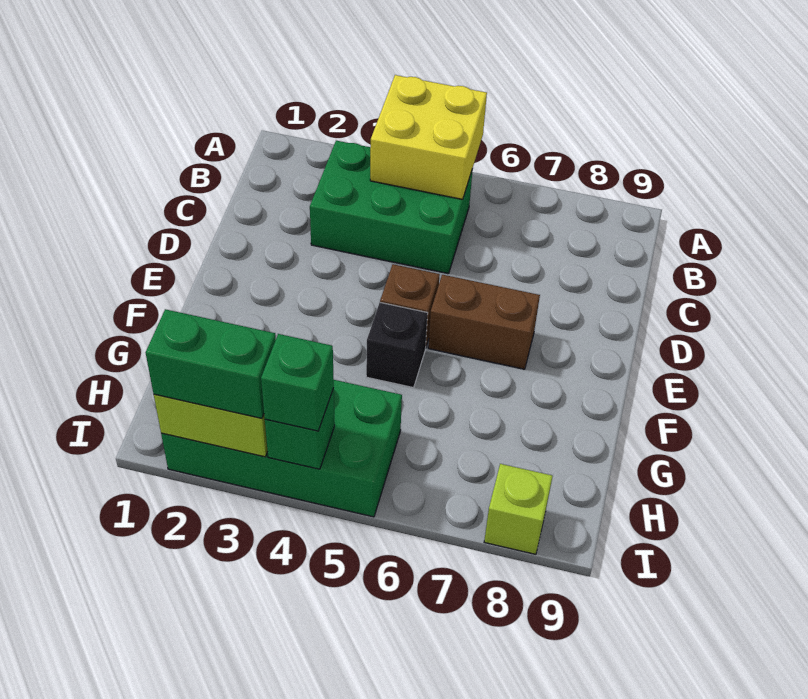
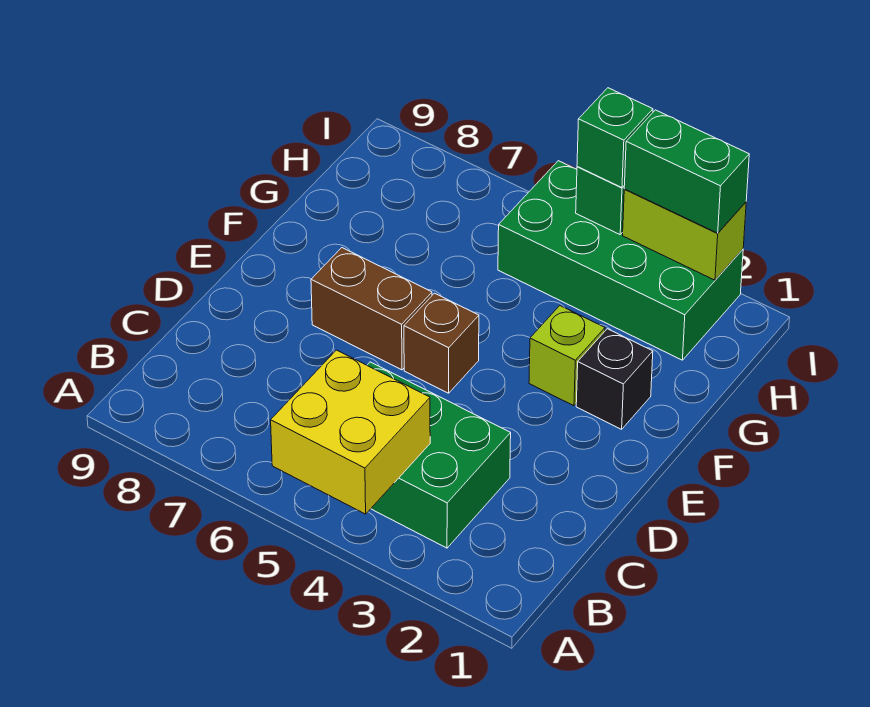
black 1x1 brick [366,303,428,388] -> black 1x1 brick moved to [576,329,653,429]
lime 1x1 brick [484,464,553,554] -> lime 1x1 brick moved to [529,306,605,406]

